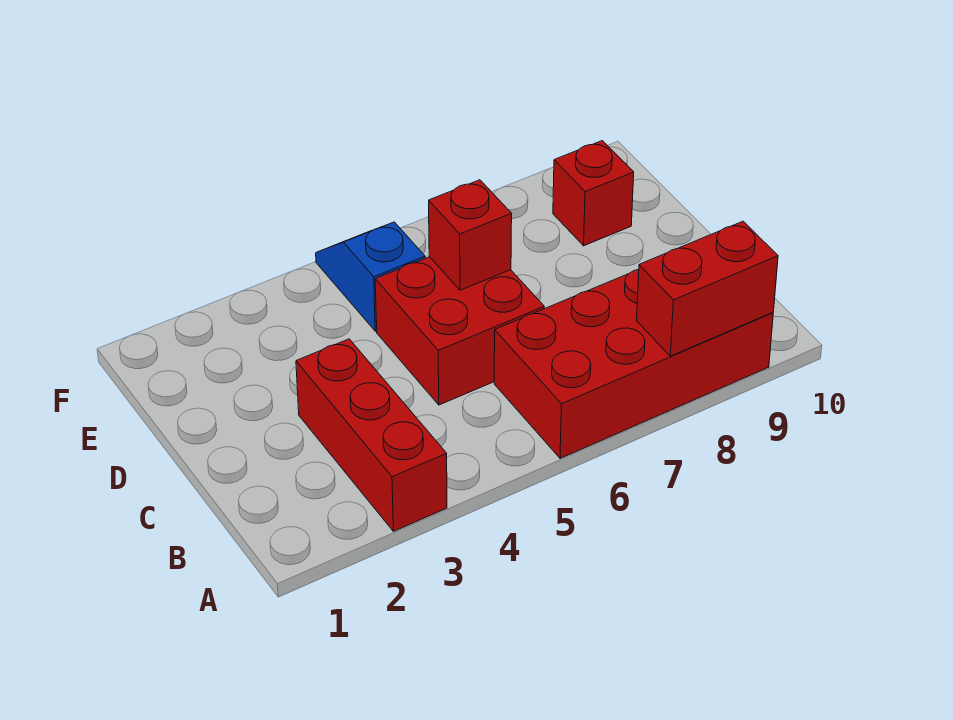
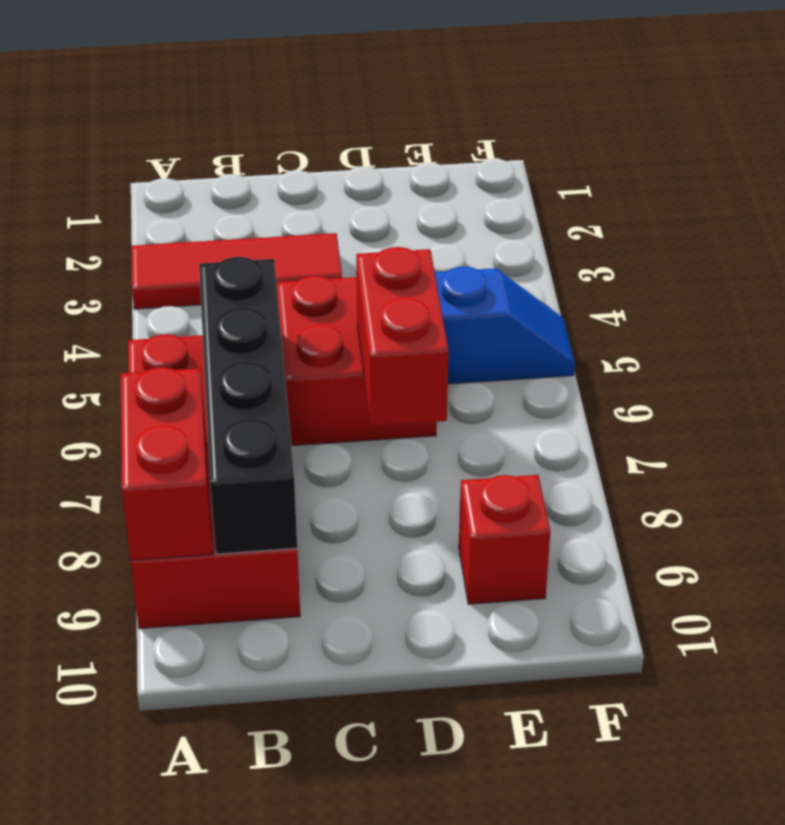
red 1x3 brick [296,339,447,531] -> red 1x3 tile [131,233,342,309]
none -> black 1x4 brick [199,257,297,554]
red 1x1 brick [429,180,512,290] -> red 1x2 brick [356,247,448,426]

